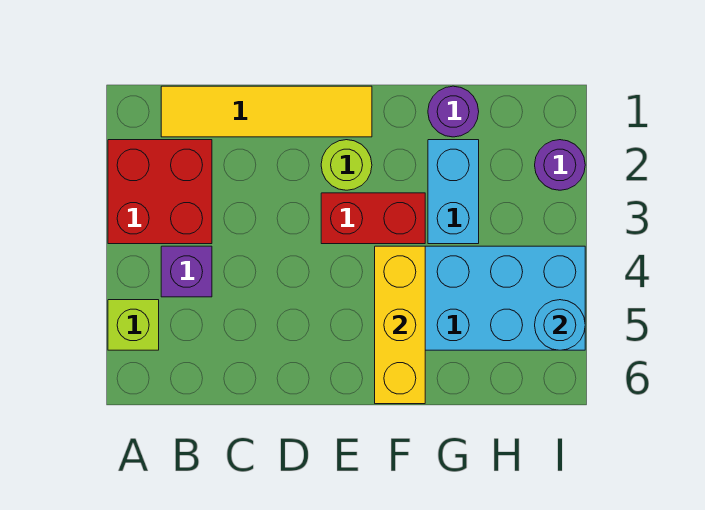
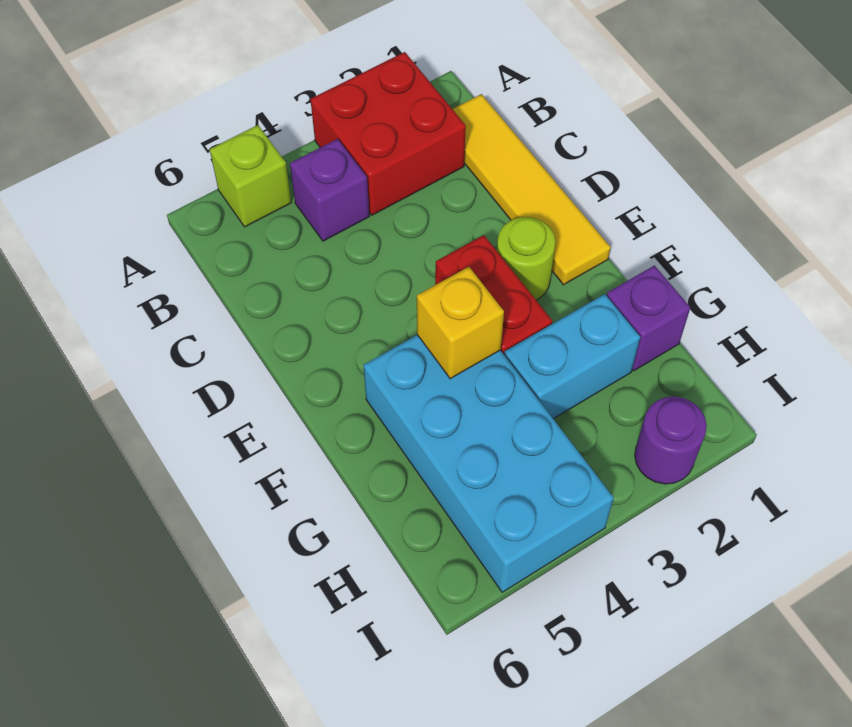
yellow 1x3 brick [375,246,425,404] -> yellow 1x1 brick [417,267,504,379]
purple 1x1 round brick [428,86,479,137] -> purple 1x1 brick [607,266,690,371]
cyan 1x1 round brick [535,300,585,350] -> none

